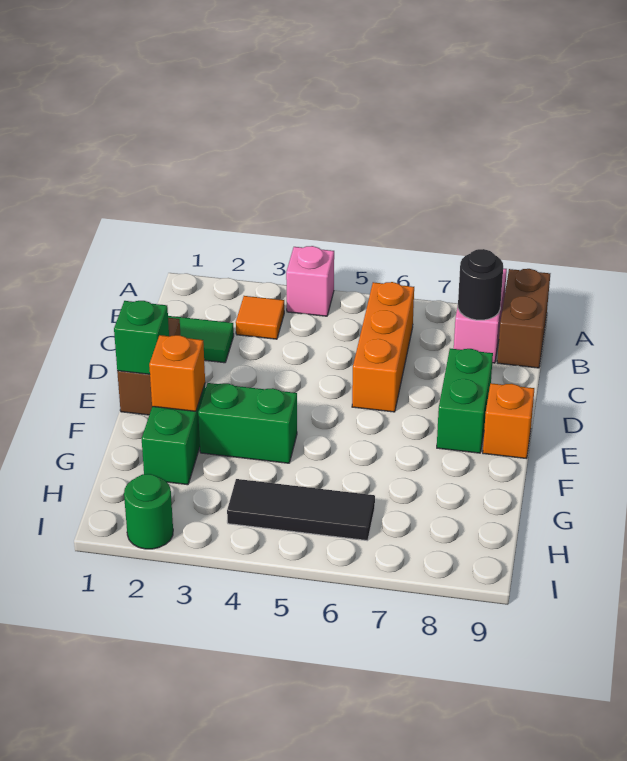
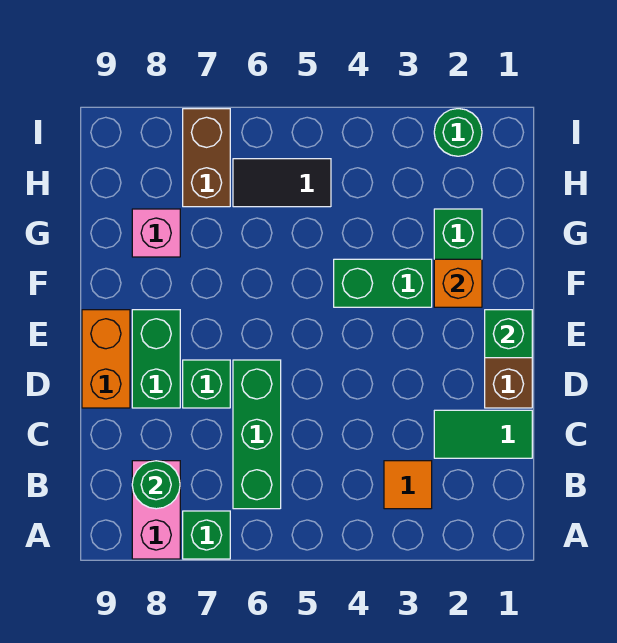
pink 1x1 brick [286,246,334,316] -> pink 1x1 brick moved to [132,209,180,257]
none -> green 1x1 brick [183,511,230,559]
brown 1x2 brick [497,269,550,368] -> brown 1x2 brick moved to [183,109,230,207]
orange 1x3 brick [352,282,414,412] -> green 1x3 brick [233,360,281,509]
black 1x1 round brick [458,249,503,320] -> green 1x1 round brick [132,461,180,509]
none -> green 1x1 brick [183,360,230,408]
orange 1x1 brick [483,383,534,459] -> orange 1x2 brick [82,310,130,408]
black 1x3 tile [227,479,375,541] -> black 1x2 tile [233,159,331,207]

